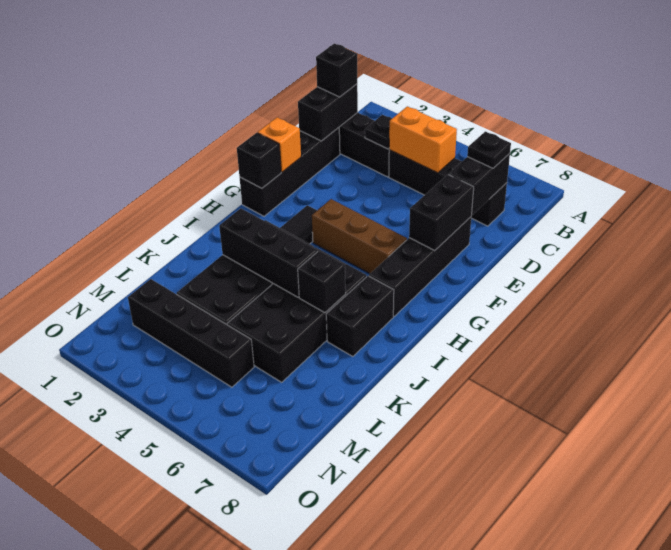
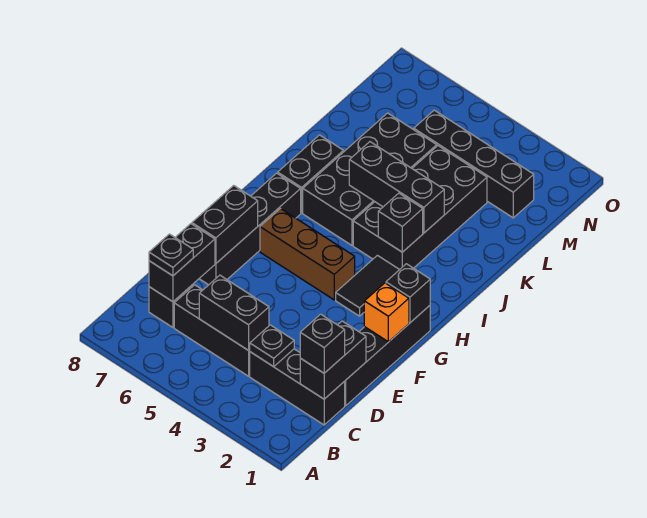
orange 1x2 brick [389,106,457,173] -> black 1x2 brick [199,275,269,351]
black 1x1 brick [298,251,346,313] -> black 1x1 brick moved to [378,193,423,252]

